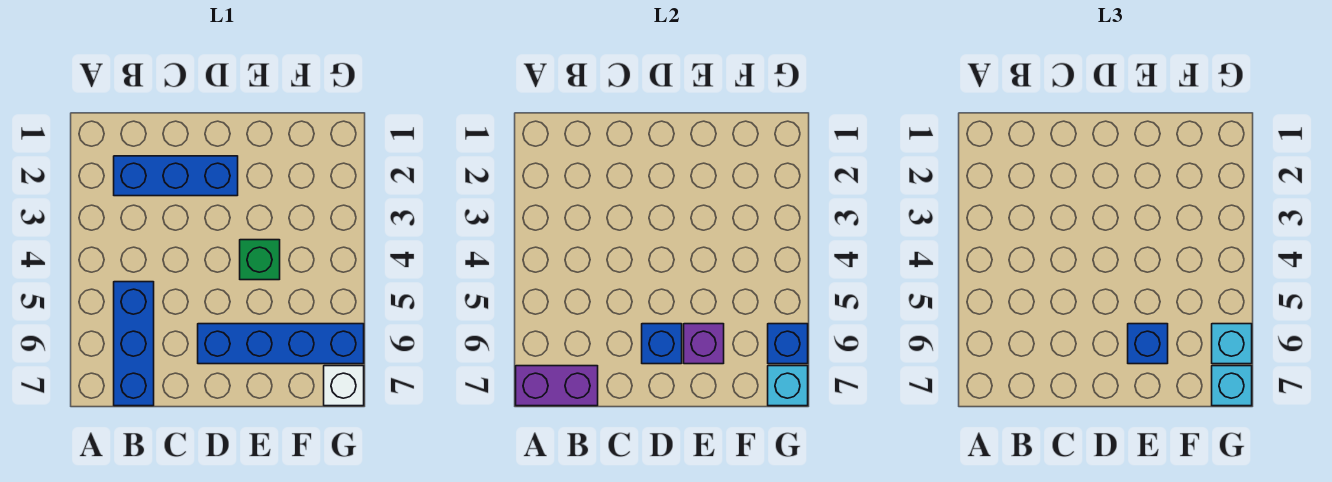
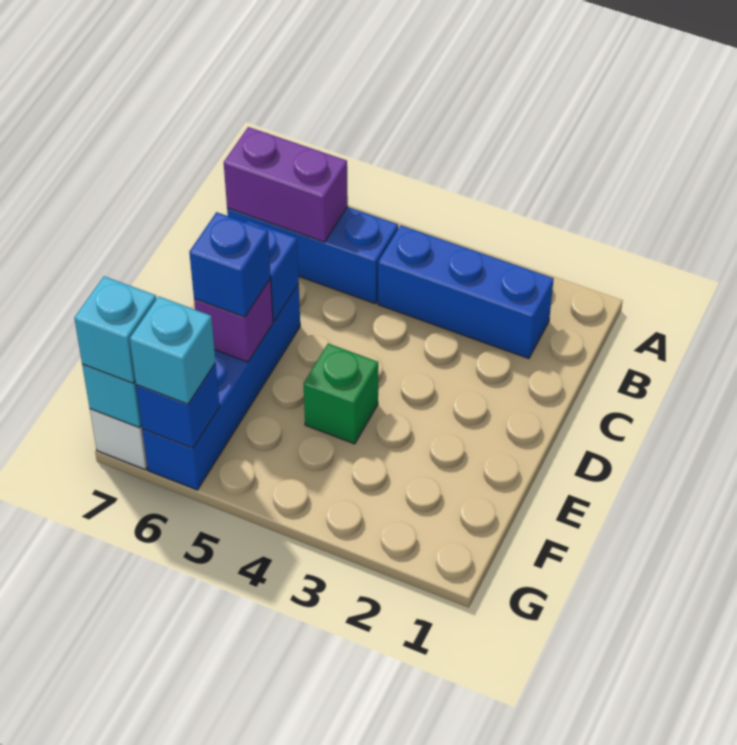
purple 1x2 brick [516,366,598,406] -> purple 1x2 brick turned to [224,127,348,242]
blue 1x3 brick [114,156,238,196] -> blue 1x3 brick turned to [378,225,554,359]

